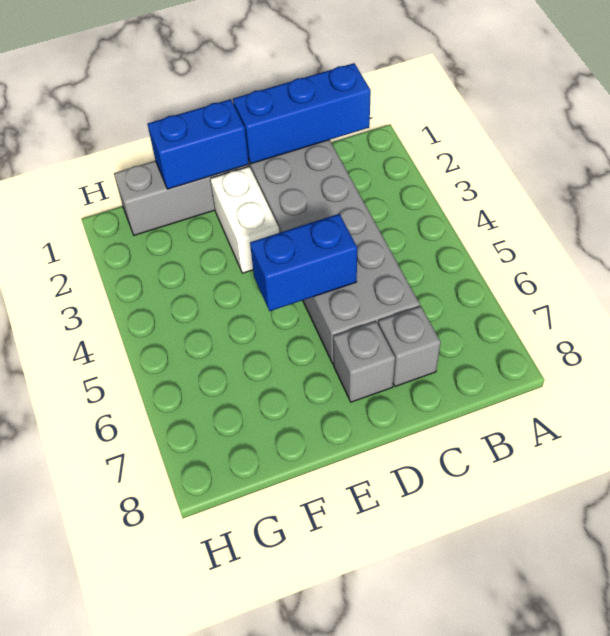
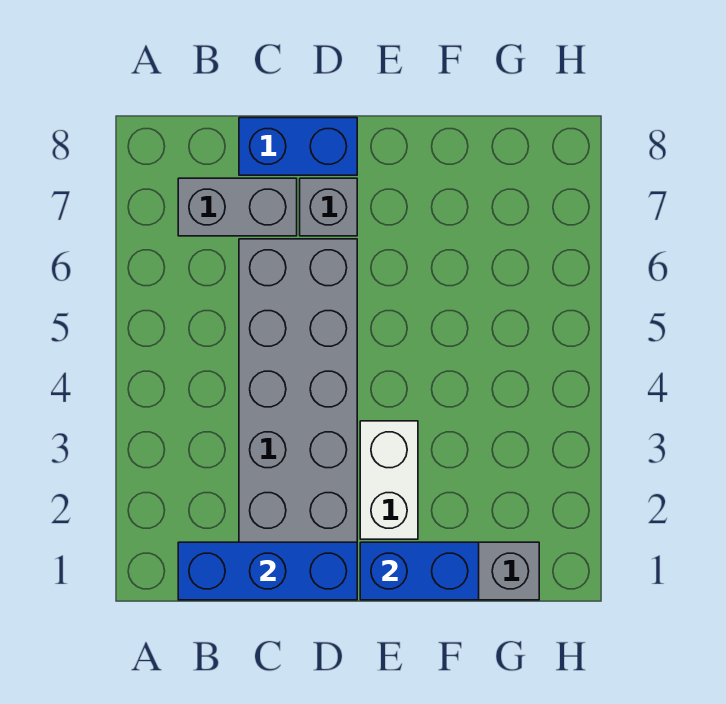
grey 1x1 brick [378,306,441,386] -> grey 1x2 brick [178,178,297,236]
blue 1x2 brick [250,214,357,311] -> blue 1x2 brick moved to [239,118,357,175]

